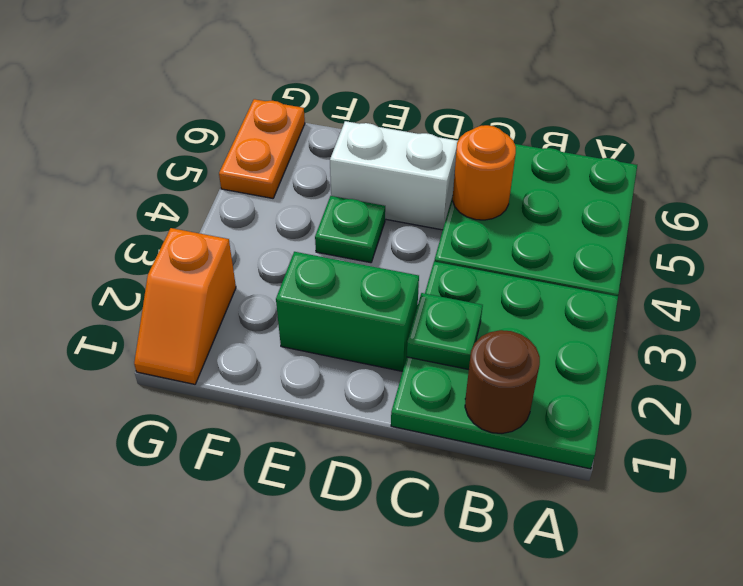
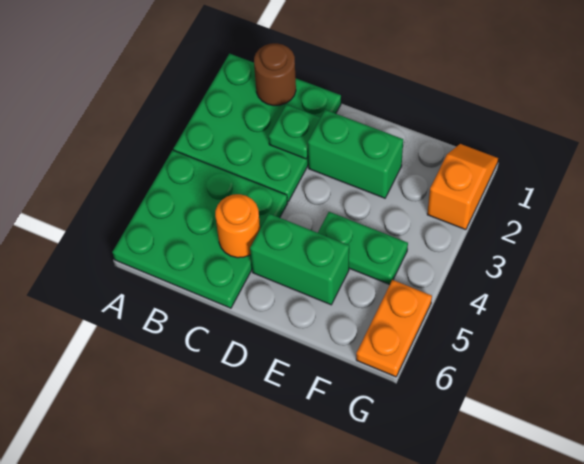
white 1x2 brick [330,121,458,230] -> green 1x2 brick [250,214,349,305]
green 1x1 plate [315,196,385,263] -> green 1x2 plate [318,212,408,285]

